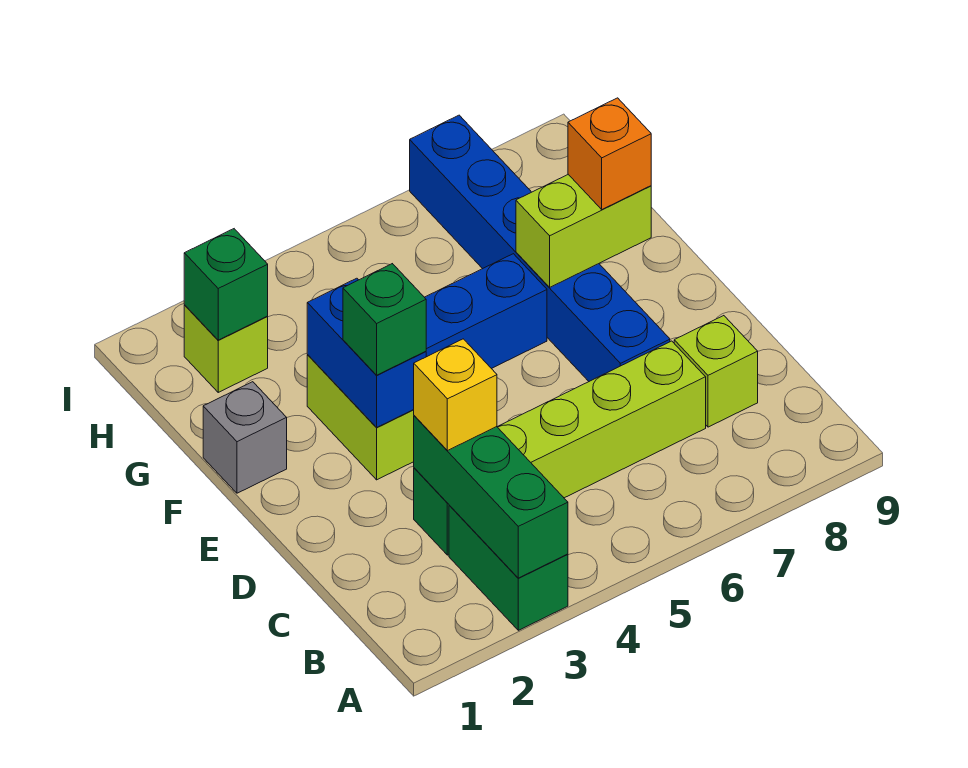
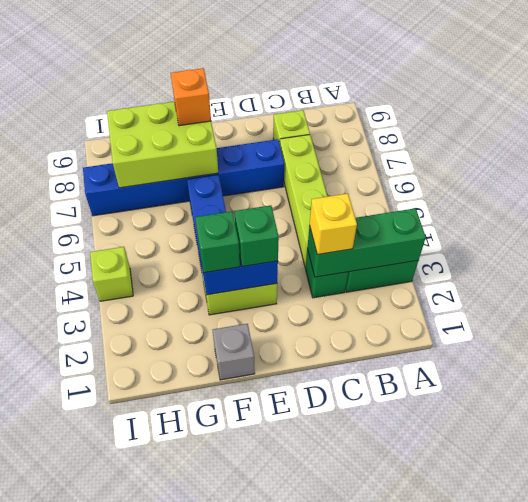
lime 1x2 brick [516,175,651,288] -> lime 2x3 brick [107,102,218,188]
lime 1x1 brick [184,305,268,392] -> lime 1x1 brick moved to [90,247,133,301]
green 1x1 brick [184,229,268,340] -> green 1x1 brick moved to [195,211,240,273]

